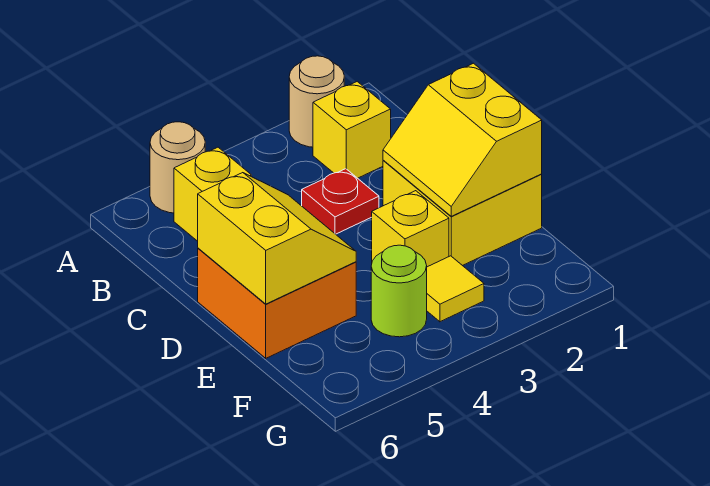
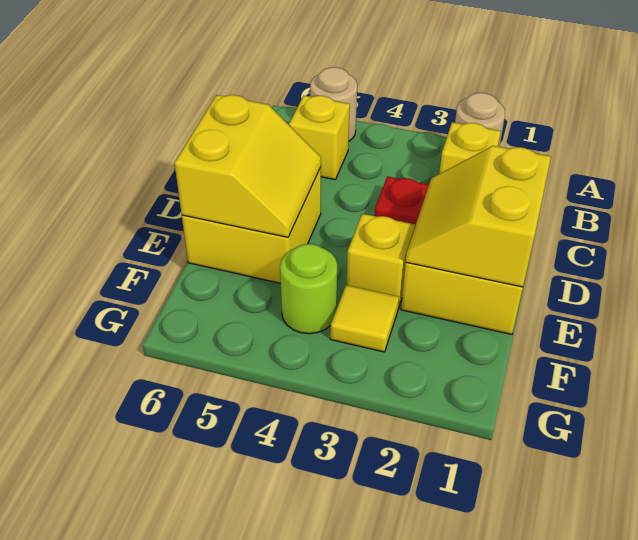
orange 2x2 brick [198,248,356,358] -> yellow 2x2 brick [182,167,321,283]

